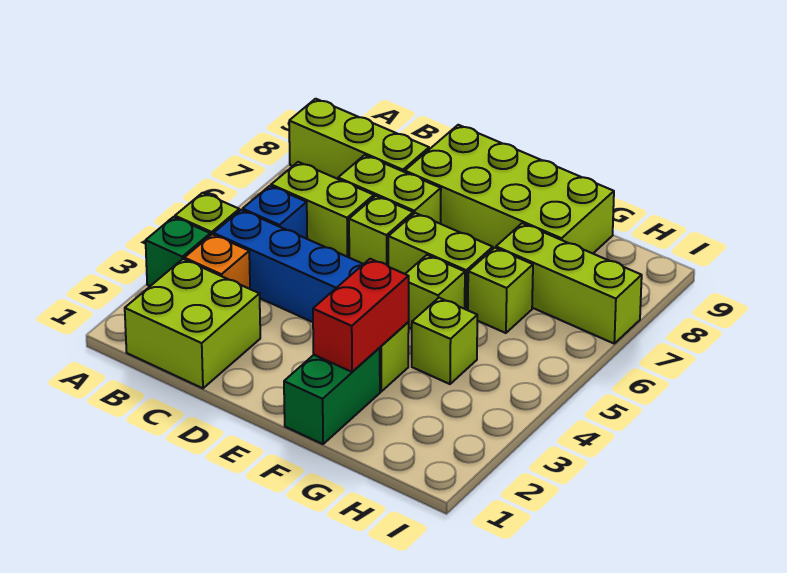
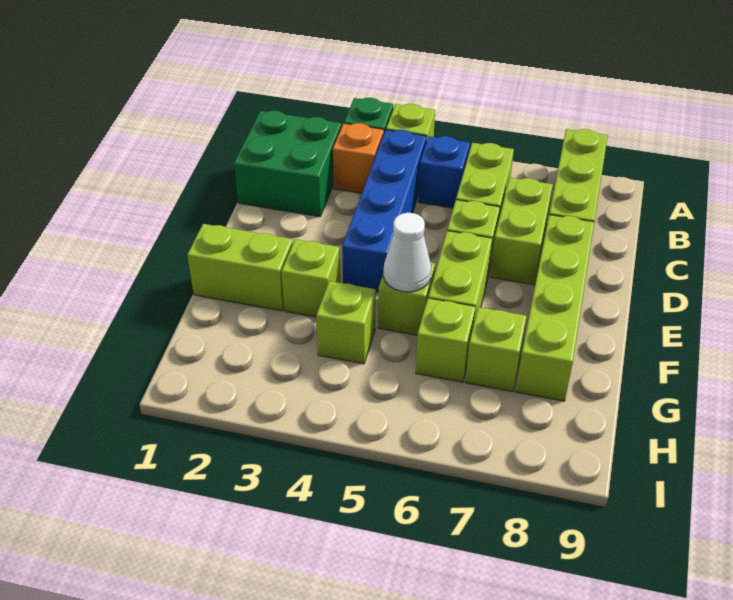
lime 2x2 brick [125,259,260,388] -> green 2x2 brick [234,111,342,217]
lime 2x4 brick [405,125,614,253] -> lime 1x4 brick [516,215,594,401]
green 1x2 brick [284,348,380,444] -> lime 1x2 brick [187,224,293,311]
red 1x2 brick [313,259,409,372] -> none
none -> white 1x1 cone [383,213,431,292]
lime 1x3 brick [496,223,642,343] -> lime 1x1 brick [465,307,527,392]

